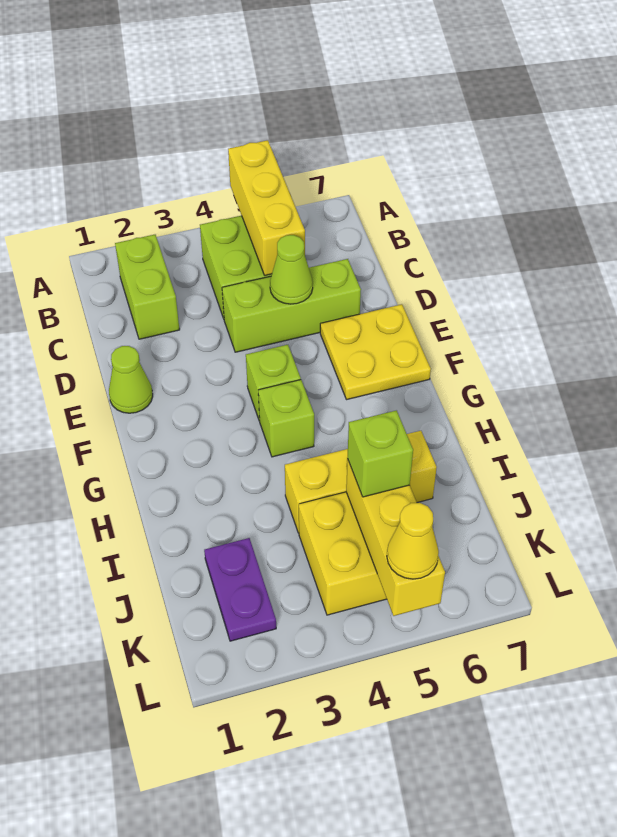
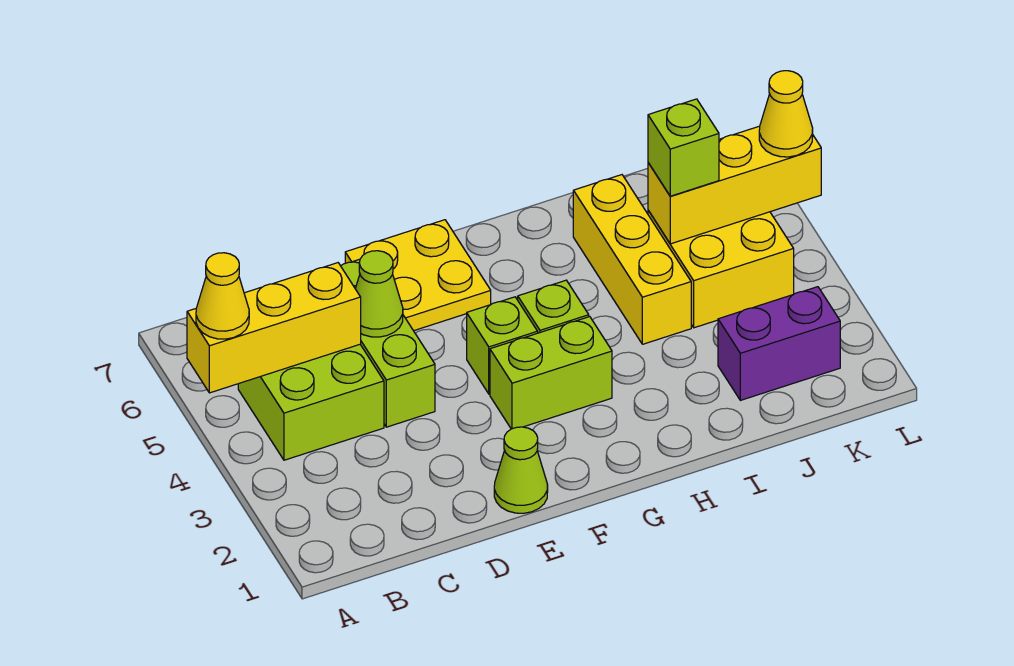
none -> yellow 1x1 cone [196,253,249,339]
lime 1x2 brick [115,235,180,339] -> lime 1x2 brick moved to [490,317,612,429]
purple 1x2 plate [204,538,276,641] -> purple 1x2 brick [718,287,840,400]

